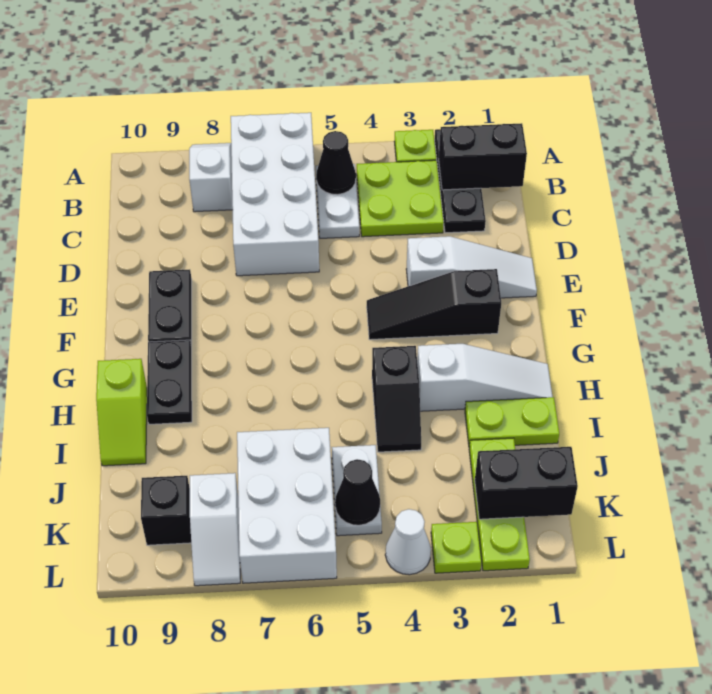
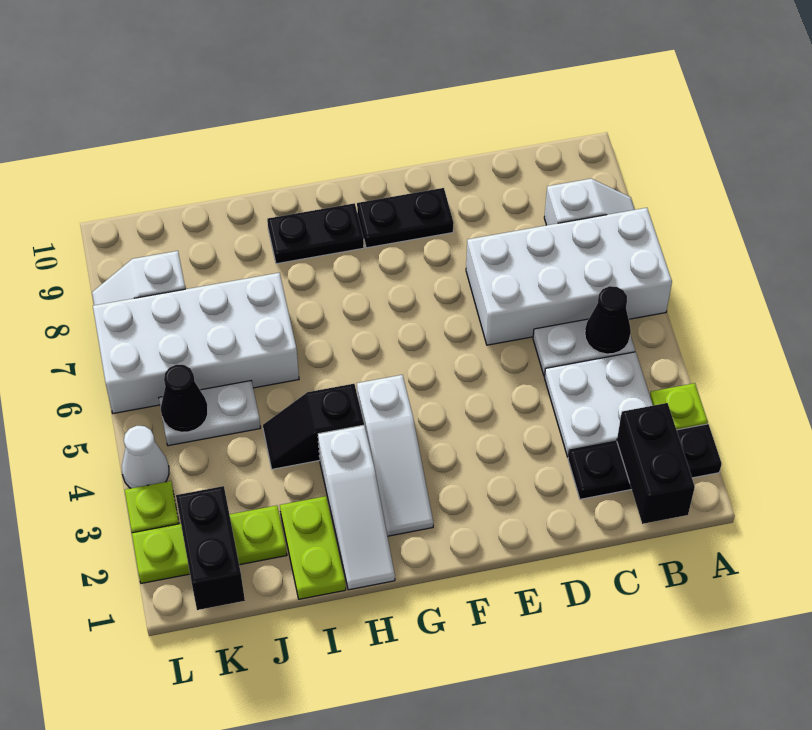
lime 2x2 plate [357,160,444,237] -> white 2x2 plate [545,352,653,457]
white 1x3 slope [406,236,537,298] -> white 1x3 slope moved to [357,375,433,536]
black 1x3 slope [367,269,501,340] -> none
lime 1x2 slope [96,359,147,466] -> none
white 2x3 brick [237,428,337,583] -> white 2x4 brick [93,273,299,413]
black 1x1 brick [141,476,191,545] -> none

